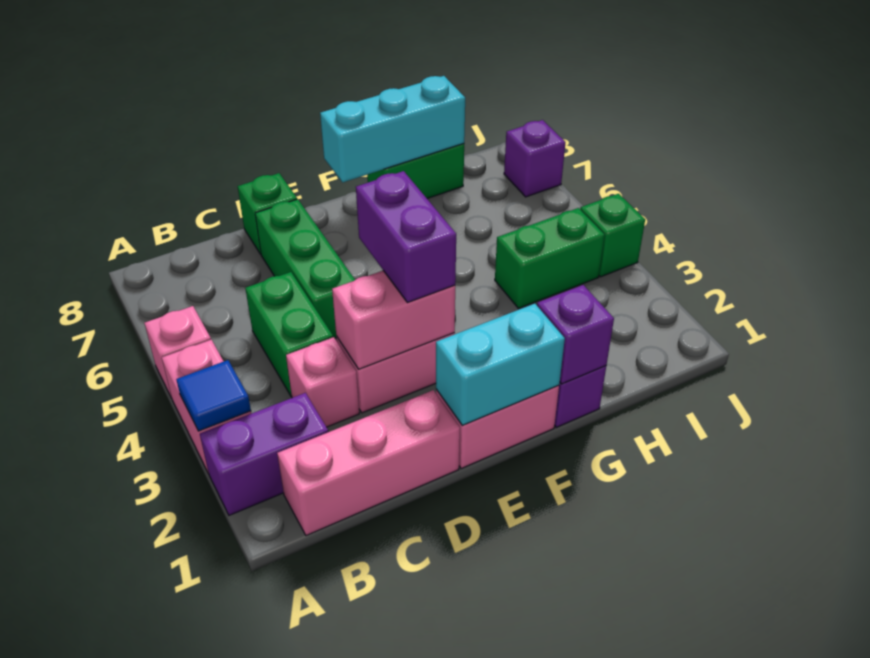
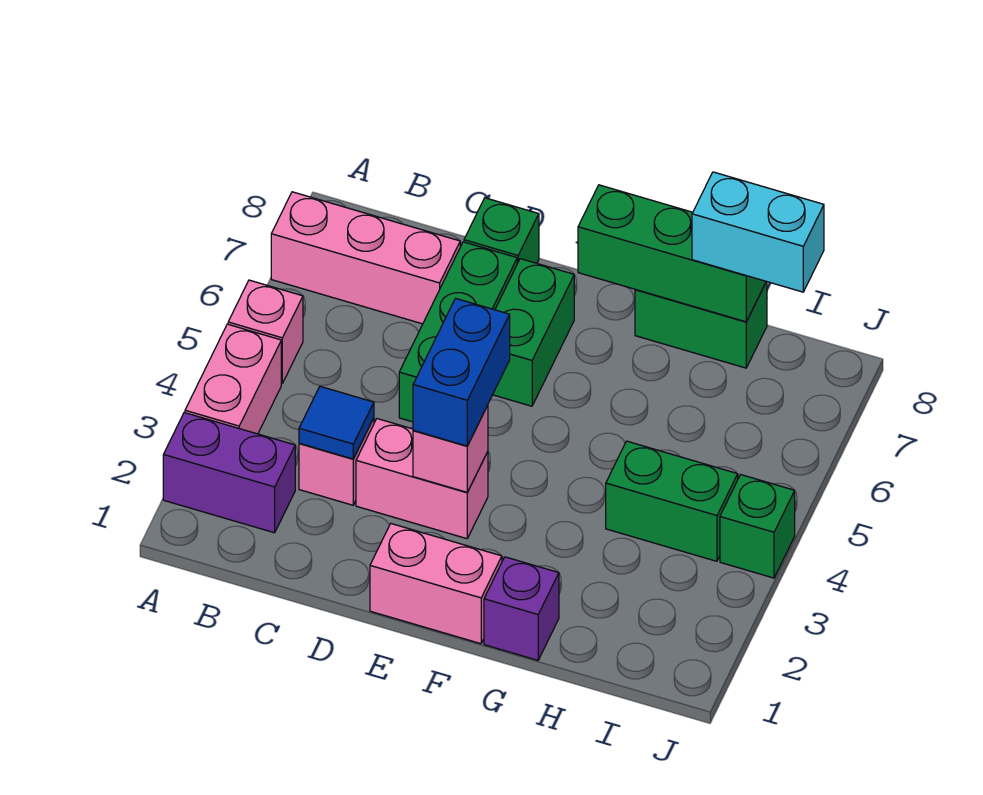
blue 1x1 tile [176,360,251,431] -> blue 1x1 tile moved to [299,386,374,459]
pink 1x3 brick [277,390,460,536] -> pink 1x3 brick moved to [271,192,460,324]
green 1x2 brick [245,272,333,396] -> green 1x2 brick moved to [493,259,574,406]
pink 1x2 brick [332,271,455,369] -> pink 1x1 brick [413,405,488,492]
cyan 1x2 brick [436,304,565,425] -> cyan 1x2 brick moved to [692,172,824,292]
purple 1x2 brick [356,171,456,303] -> blue 1x2 brick [413,298,510,446]
cyan 1x3 brick [320,76,465,182] -> green 1x3 brick [578,185,766,322]
purple 1x1 brick [537,285,614,384] -> none
purple 1x1 brick [504,120,565,197] -> none

